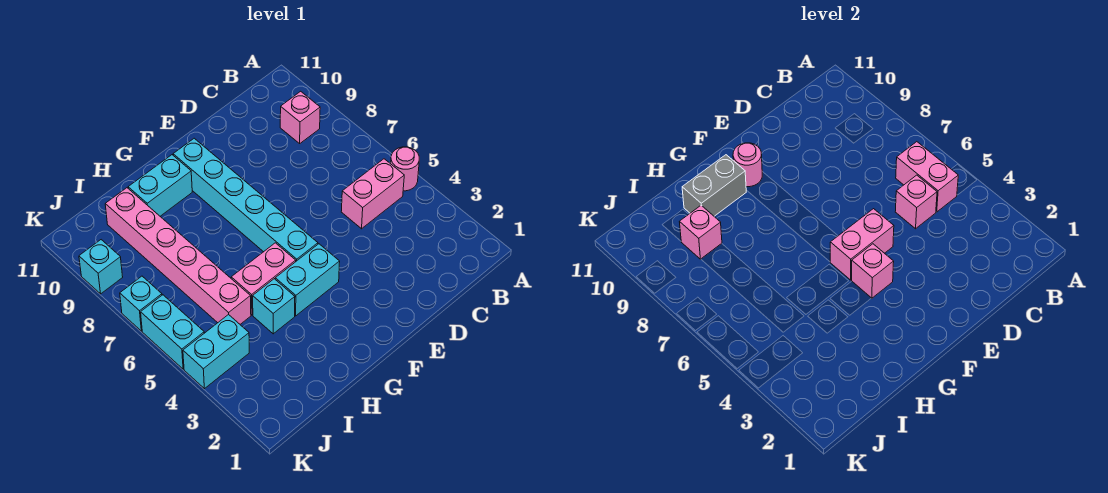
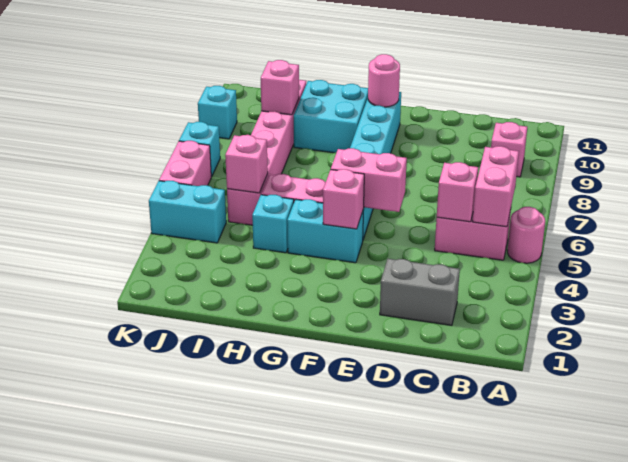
cyan 1x2 brick [128,155,192,216] -> cyan 2x2 brick [294,80,368,153]
grey 1x2 brick [682,155,746,216] -> grey 1x2 brick moved to [380,259,460,325]
none -> pink 1x1 brick [225,135,268,193]
cyan 1x2 brick [141,295,204,369] -> pink 1x2 brick [159,141,211,186]

